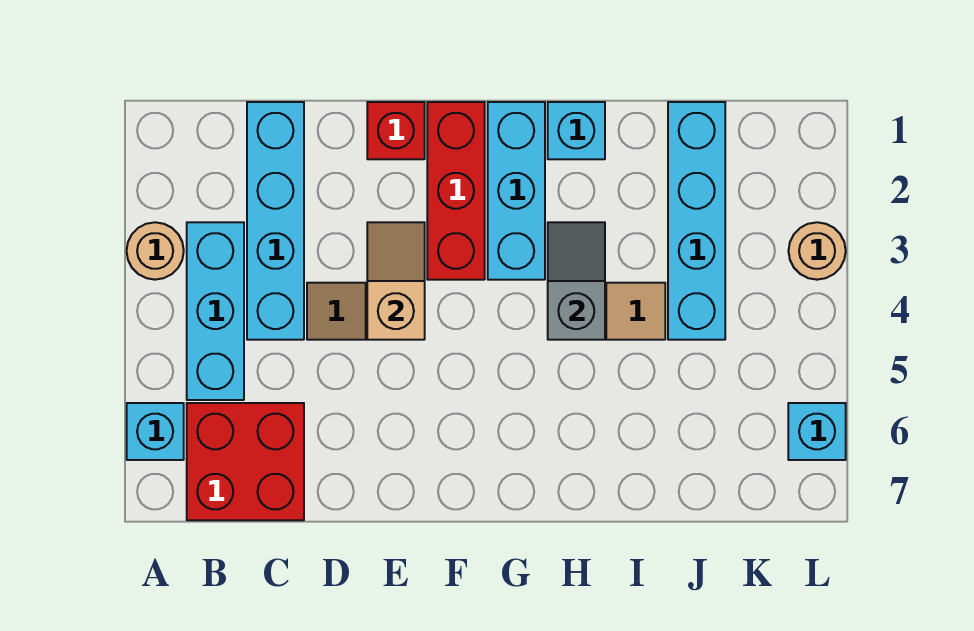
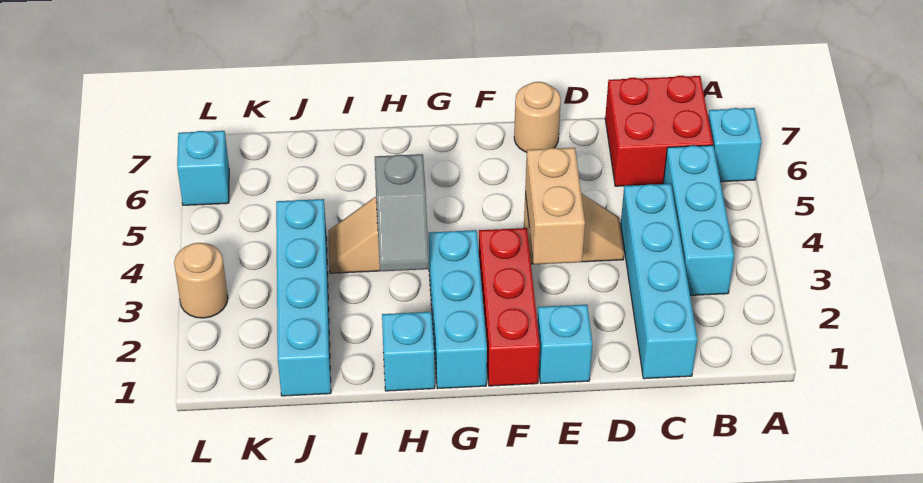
tan 1x1 round brick [127,222,184,280] -> tan 1x1 round brick moved to [514,82,561,152]
red 1x1 brick [367,102,425,159] -> cyan 1x1 brick [537,305,592,384]
tan 1x2 slope [367,222,425,340] -> tan 1x2 brick [525,148,585,264]

